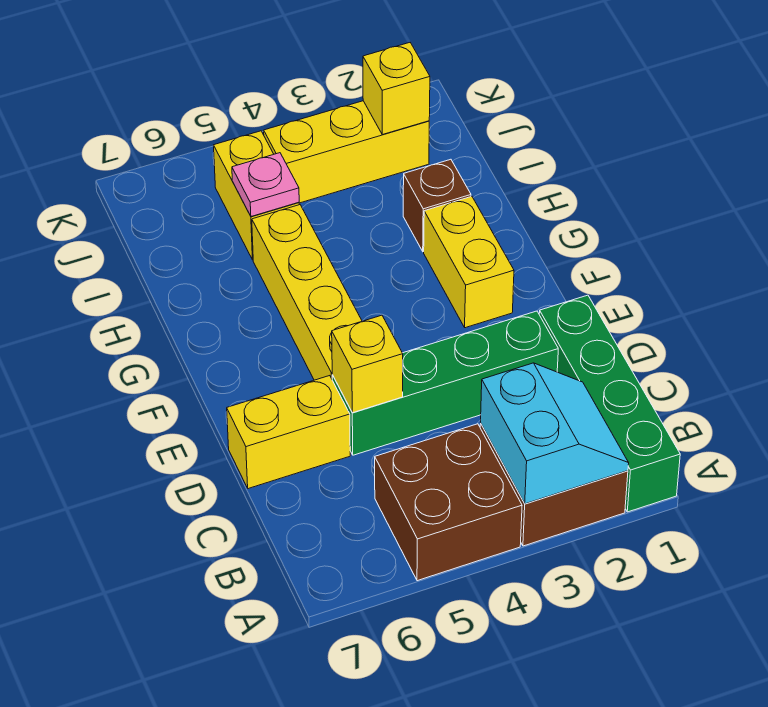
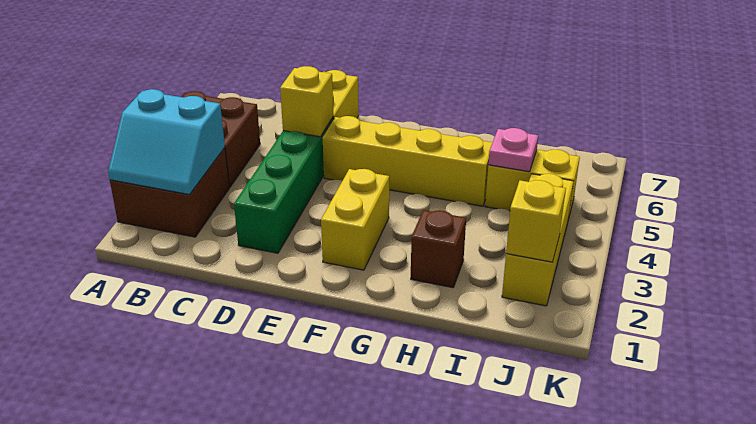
green 1x4 brick [539,295,680,512] -> none
yellow 1x2 brick [424,196,514,328] -> yellow 1x2 brick turned to [321,169,389,270]

